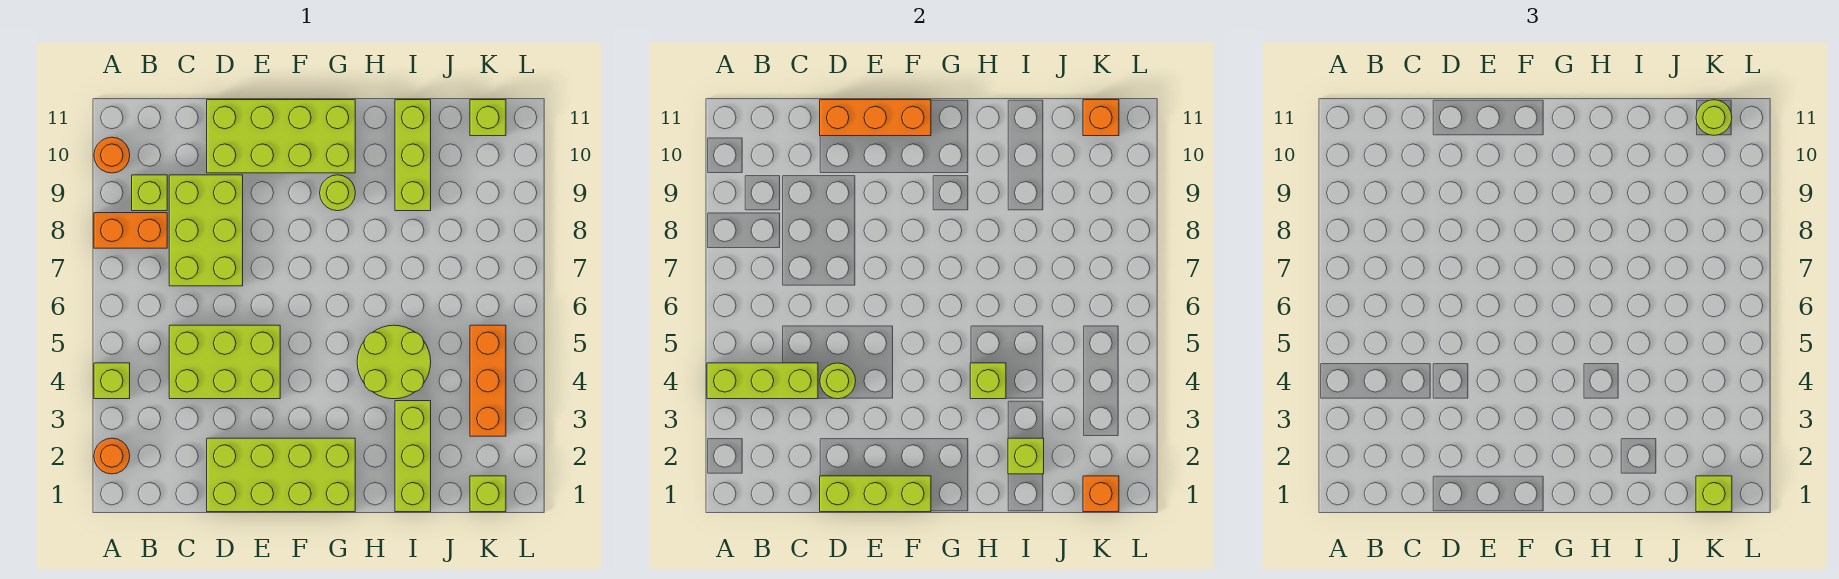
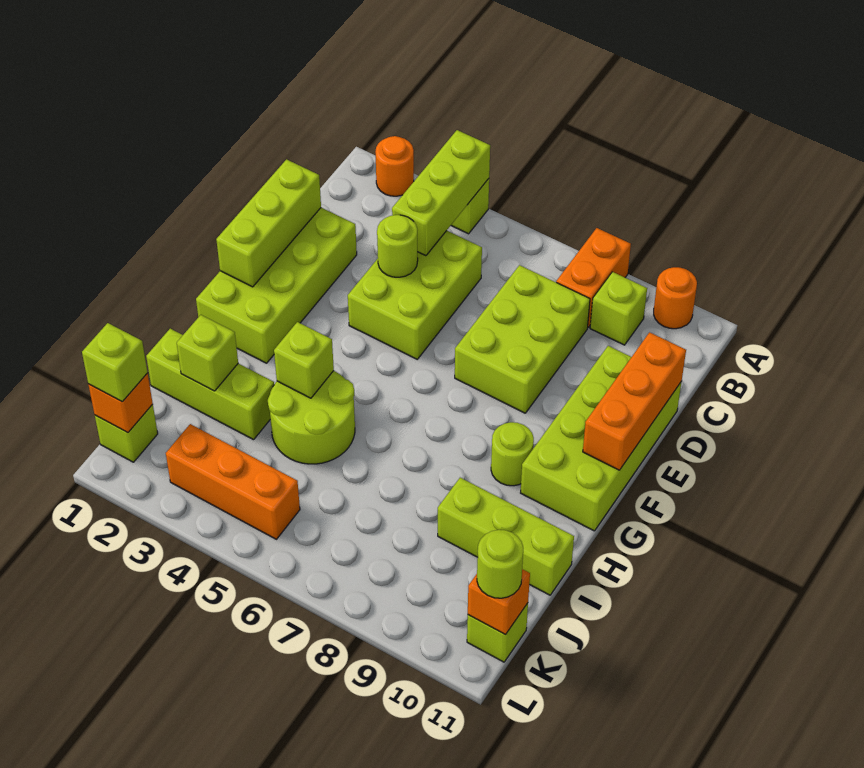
lime 2x3 brick [169,175,243,286] -> lime 2x3 brick turned to [455,265,590,413]

